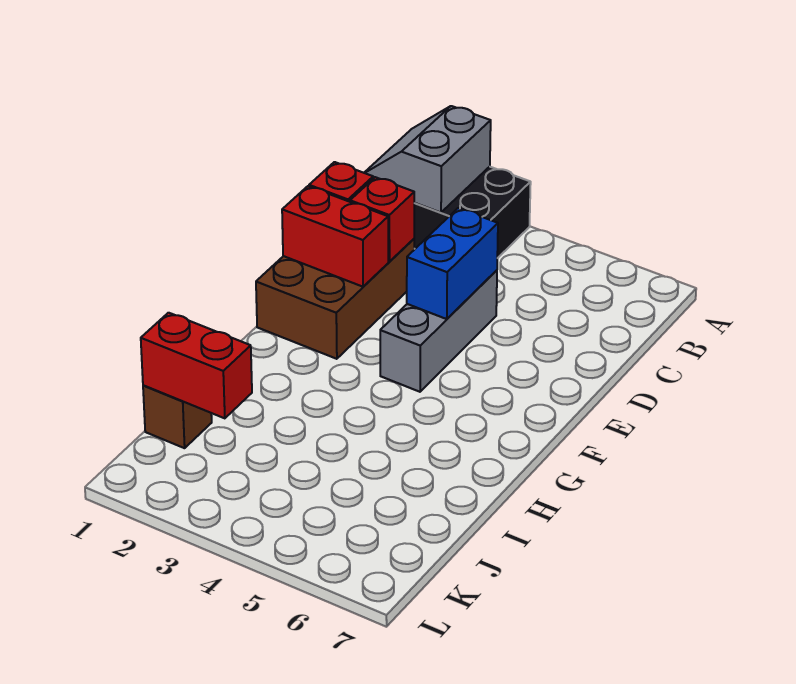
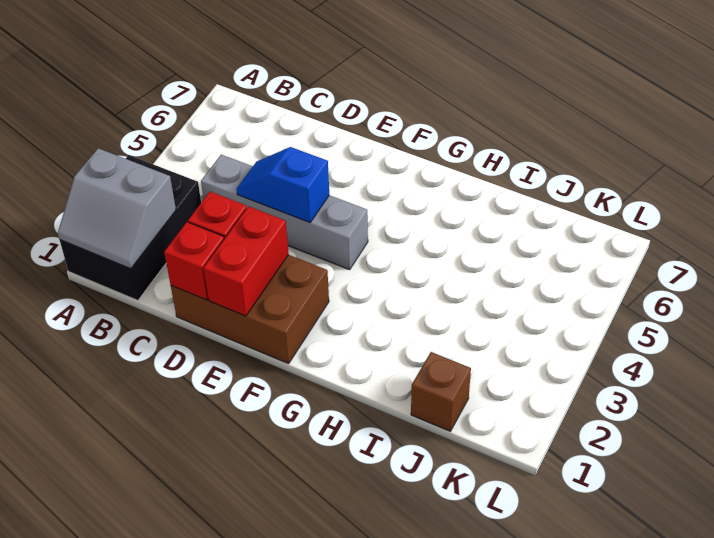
grey 1x3 brick [380,270,497,392] -> grey 1x4 brick [201,155,368,270]
blue 1x2 brick [407,208,498,319] -> blue 1x2 slope [237,147,329,223]
red 1x2 brick [141,313,252,418] -> none

